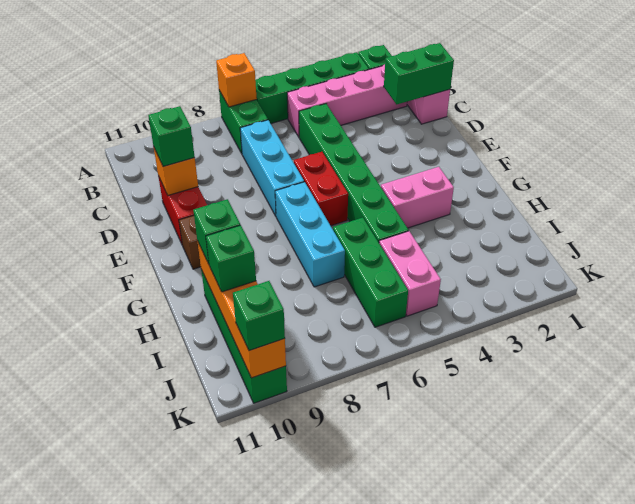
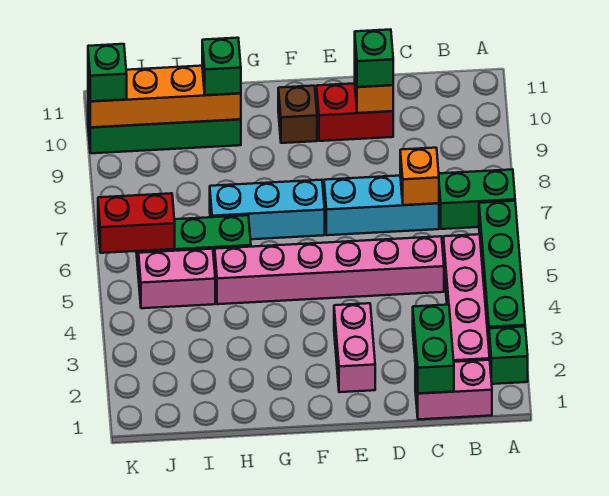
orange 1x1 brick [216,53,257,107] -> orange 1x1 brick moved to [400,148,439,205]
green 1x6 brick [299,104,408,242] -> pink 1x6 brick [215,236,444,304]
red 1x2 brick [294,152,348,226] -> red 1x2 brick moved to [98,193,175,253]
pink 1x2 brick [381,167,454,228] -> pink 1x2 brick moved to [334,303,375,392]
green 1x1 brick [206,225,256,292] -> none

